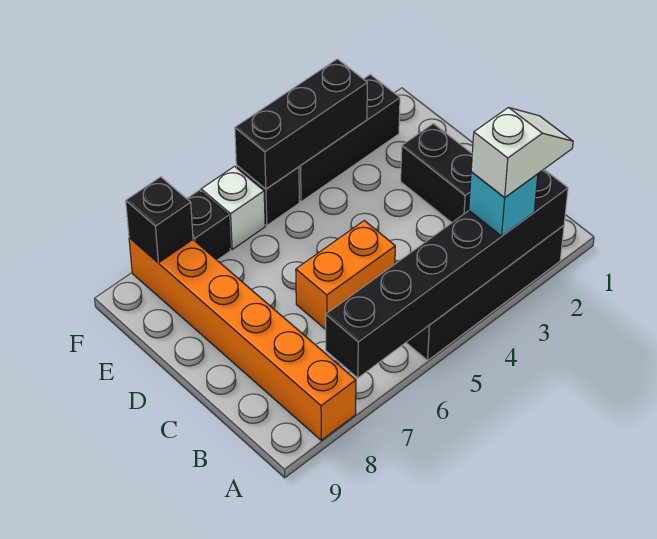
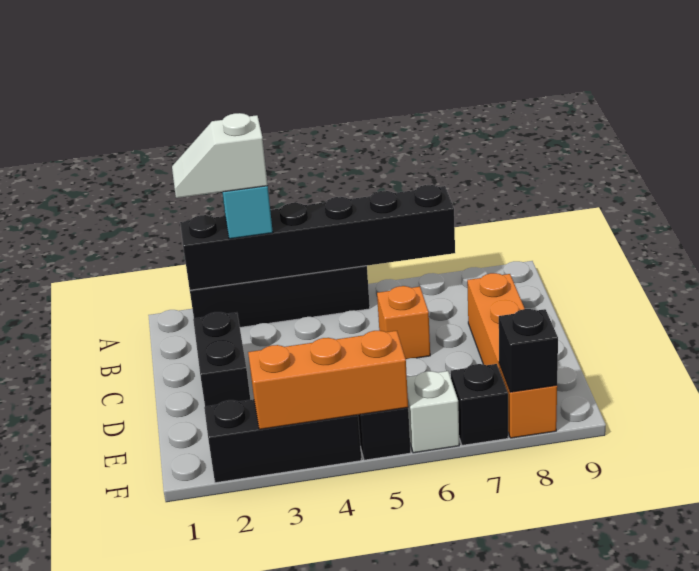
orange 1x6 brick [129,238,356,440] -> orange 1x4 brick [467,273,557,438]
orange 1x2 brick [296,221,395,330] -> orange 1x1 brick [377,286,430,359]
black 1x3 brick [235,59,367,189] -> orange 1x3 brick [248,331,408,429]

